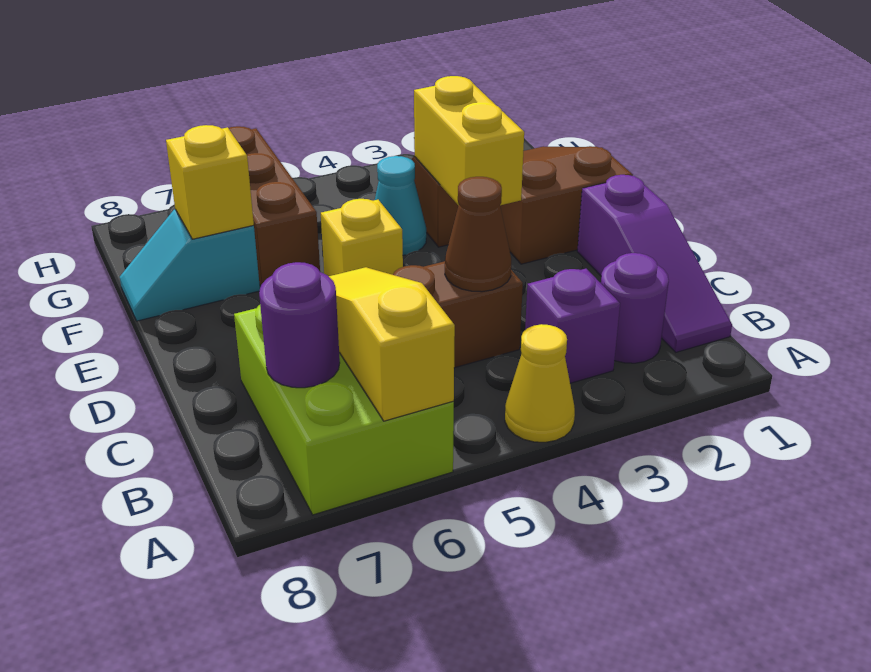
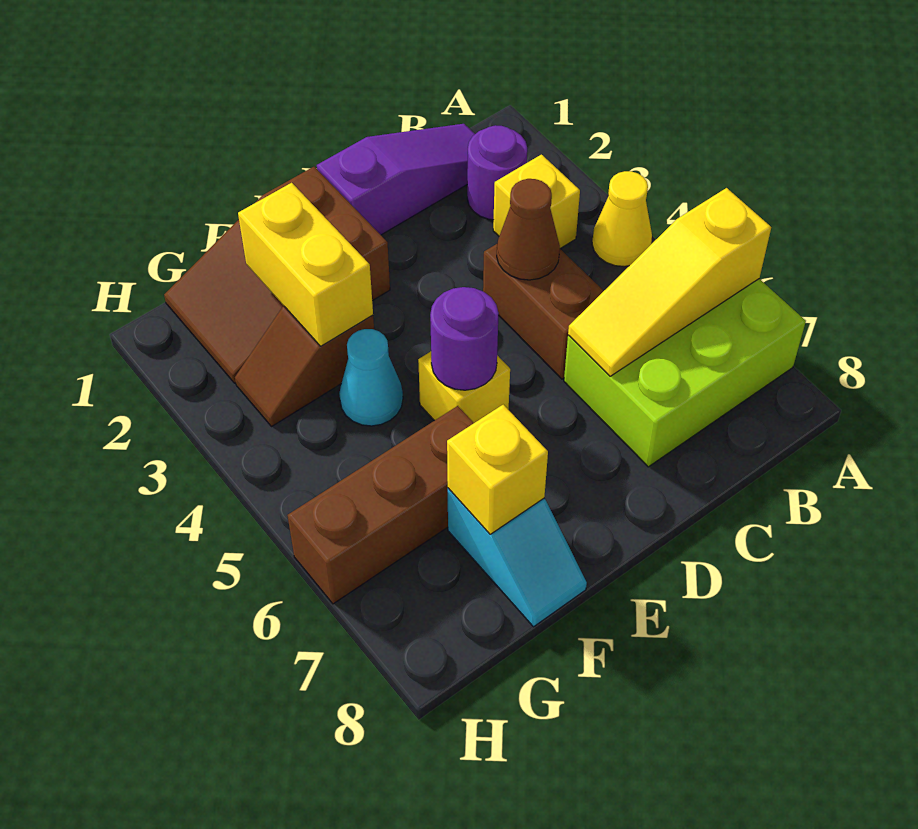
purple 1x1 brick [525,269,620,383] -> yellow 1x1 brick [493,155,580,249]
purple 1x1 round brick [259,262,340,388] -> purple 1x1 round brick moved to [430,287,499,390]
yellow 1x2 brick [414,76,524,205] -> yellow 1x2 brick turned to [238,183,373,346]

